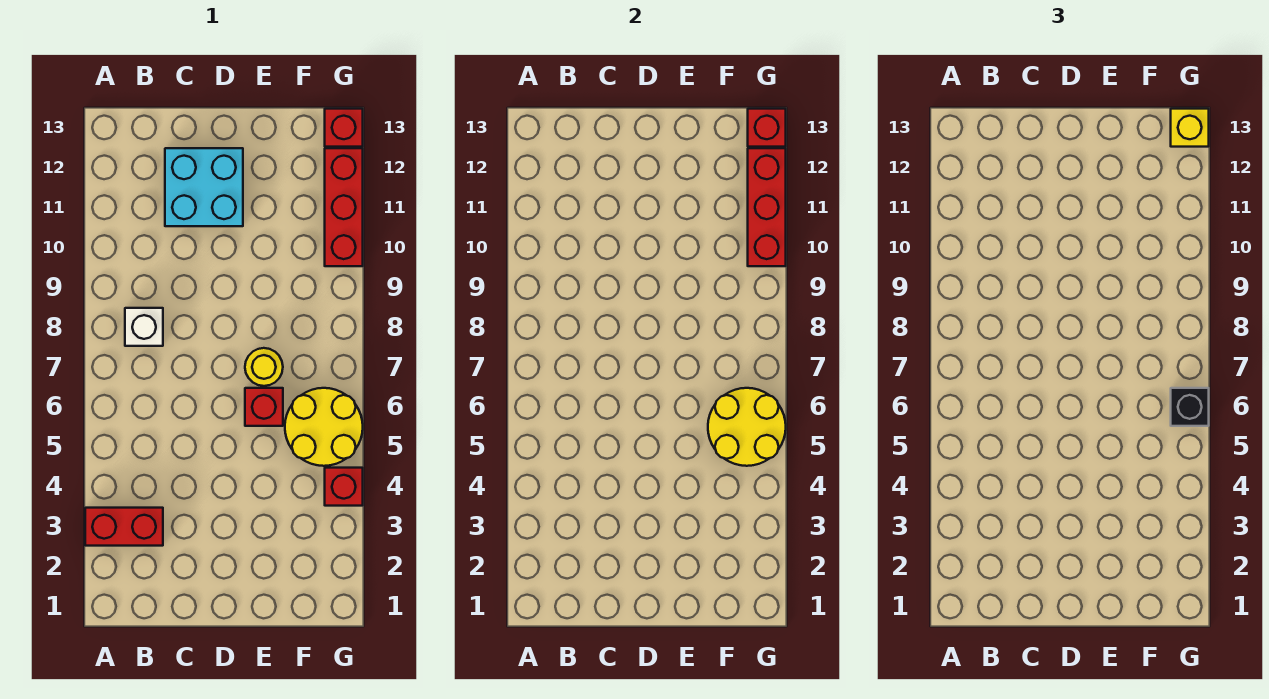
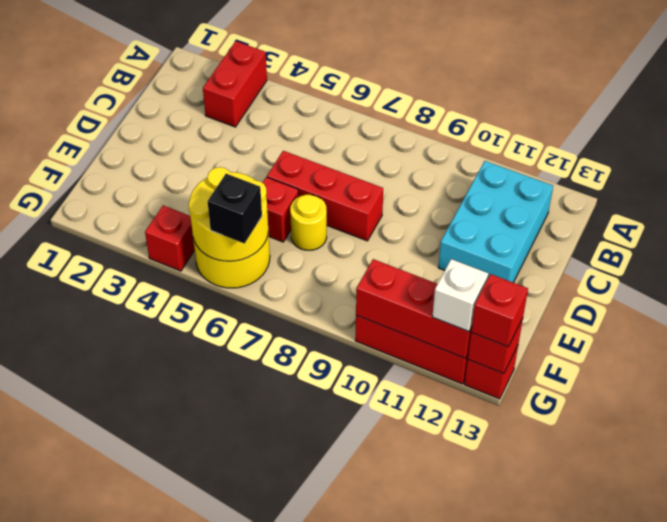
white 1x1 brick [125,308,163,346] -> white 1x1 brick moved to [432,259,488,331]
cyan 2x2 brick [165,148,243,226] -> cyan 2x3 brick [438,161,553,283]
none -> red 1x3 brick [267,151,383,241]
yellow 1x1 brick [1171,109,1209,147] -> red 1x1 brick [471,274,528,347]

